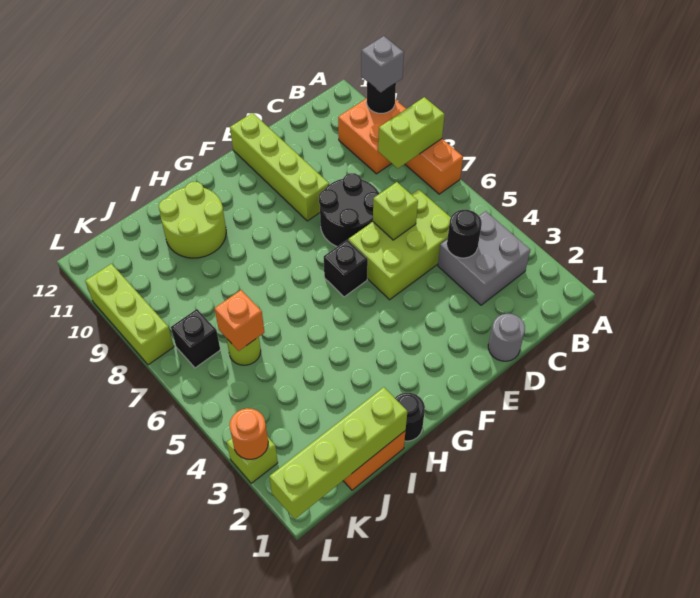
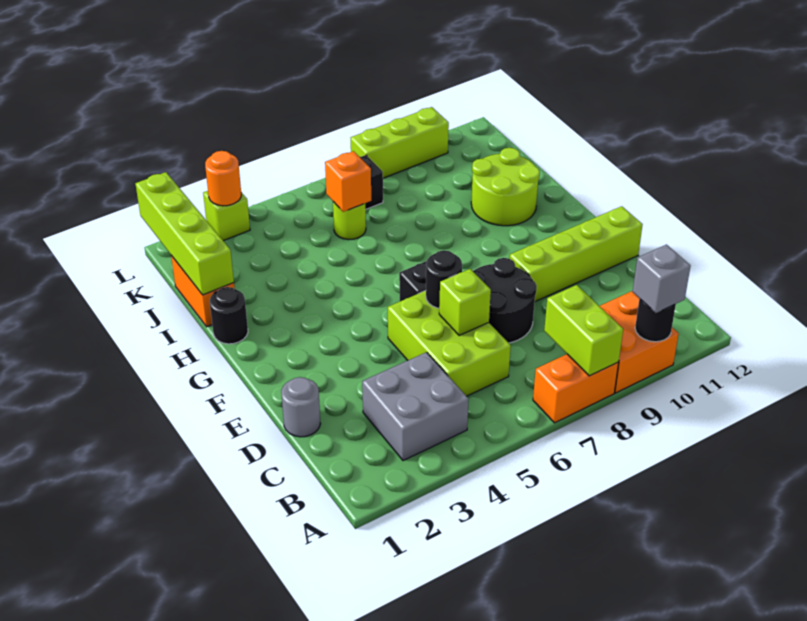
black 1x1 round brick [447,210,482,258] -> black 1x1 round brick moved to [426,250,462,308]

